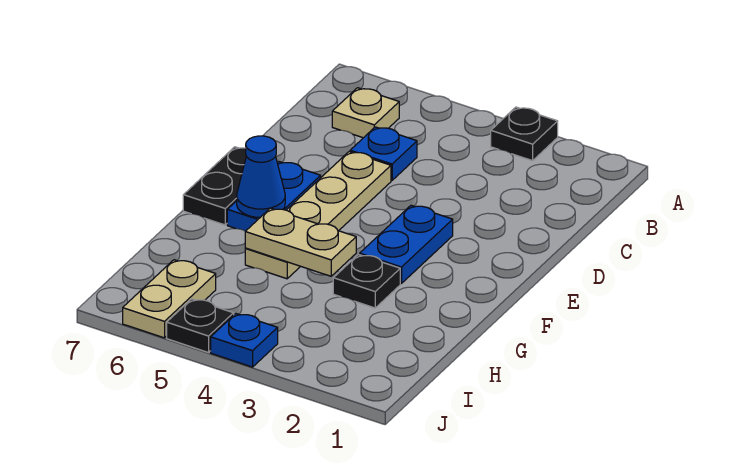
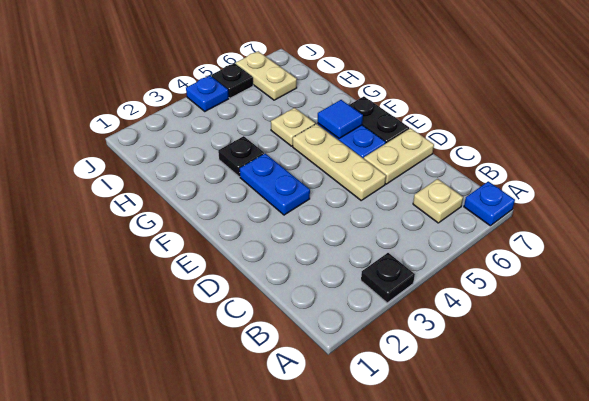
blue 1x1 plate [350,127,417,180] -> blue 1x1 plate moved to [464,181,515,226]
blue 1x1 cone [237,136,285,217] -> blue 1x1 tile [318,100,363,138]
tan 1x2 plate [245,208,356,276] -> tan 1x2 plate moved to [364,128,434,184]

